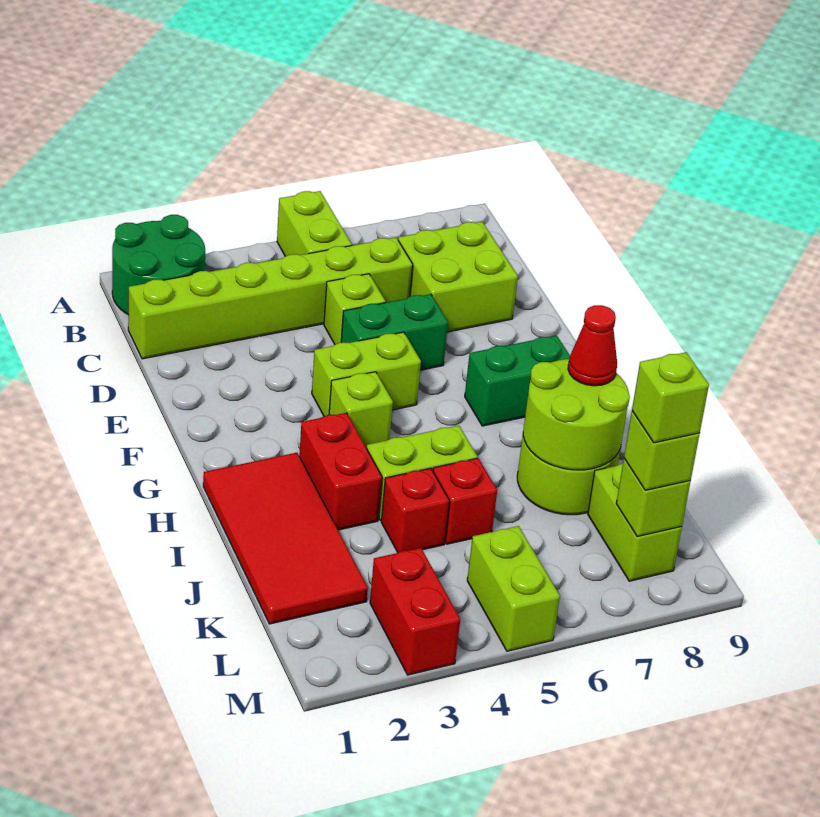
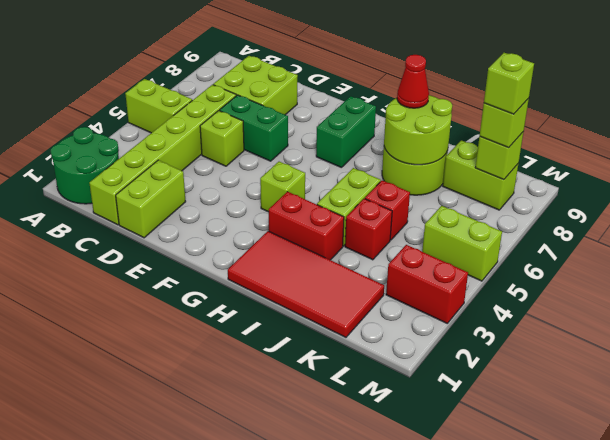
green 1x2 brick [341,294,448,370] -> green 1x2 brick turned to [220,95,288,161]
lime 1x2 brick [312,332,421,416] -> lime 1x2 brick moved to [116,160,186,238]

